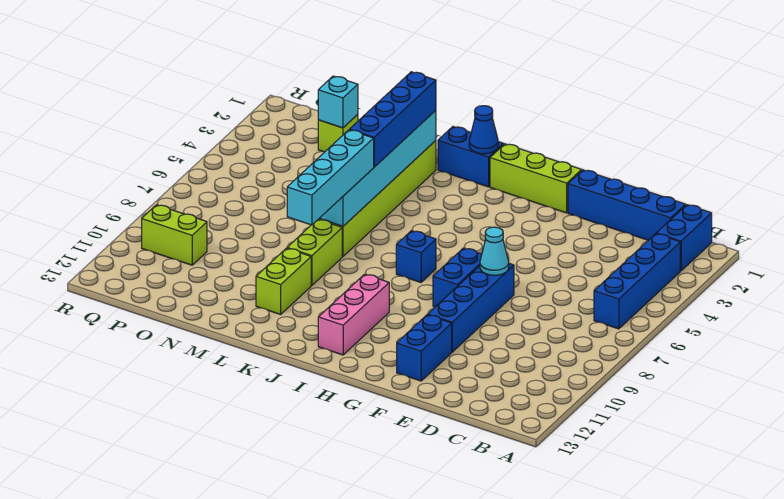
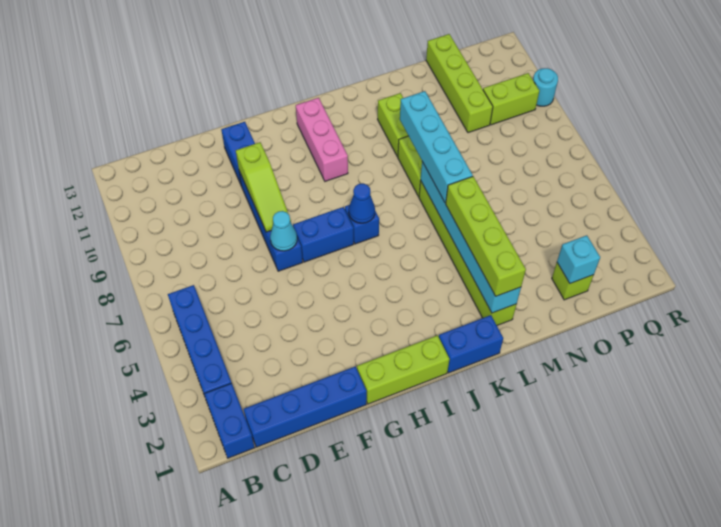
none -> lime 1x3 slope [236,142,291,232]
blue 1x2 brick [433,248,482,307] -> blue 1x2 brick turned to [293,207,354,262]
blue 1x1 cone [469,106,498,154] -> blue 1x1 cone moved to [349,184,375,223]
blue 1x4 brick [350,72,436,167] -> lime 1x4 brick [446,177,526,296]
none -> lime 1x4 brick [426,34,493,133]
none -> cyan 1x1 round brick [533,68,558,106]

